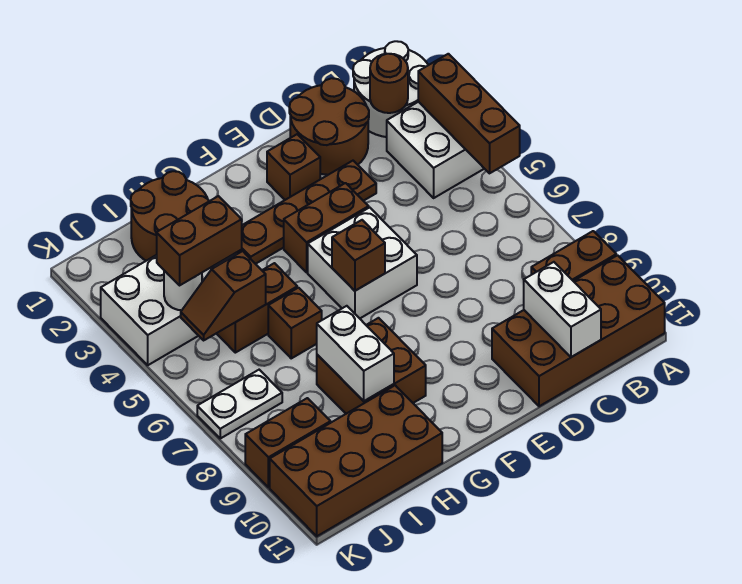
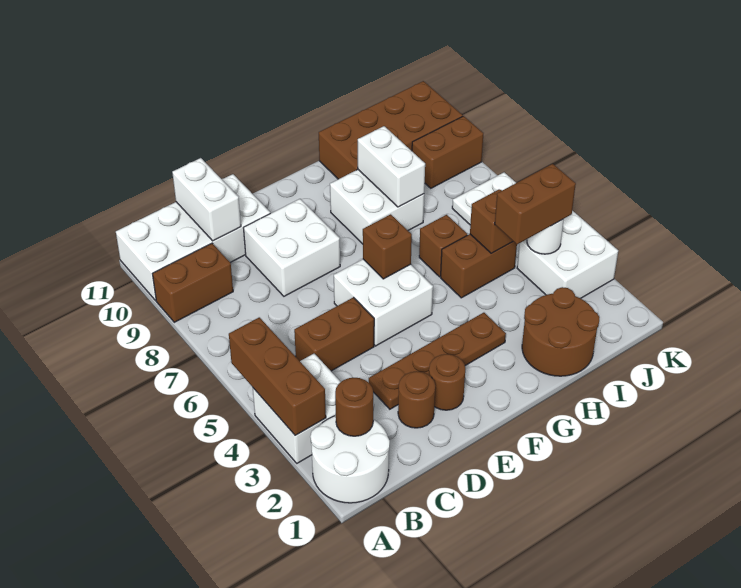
brown 2x4 brick [492,255,665,406] -> white 2x4 brick [116,174,270,301]
brown 2x2 round brick [289,78,369,175] -> brown 1x1 round brick [398,371,435,428]
none -> white 2x2 brick [244,199,340,296]
brown 1x1 brick [267,134,320,200] -> brown 1x1 round brick [429,354,465,410]
brown 1x2 brick [284,183,369,272] -> brown 1x2 brick moved to [294,297,374,371]
brown 2x2 brick [317,318,426,414] -> white 2x2 brick [330,170,424,244]

